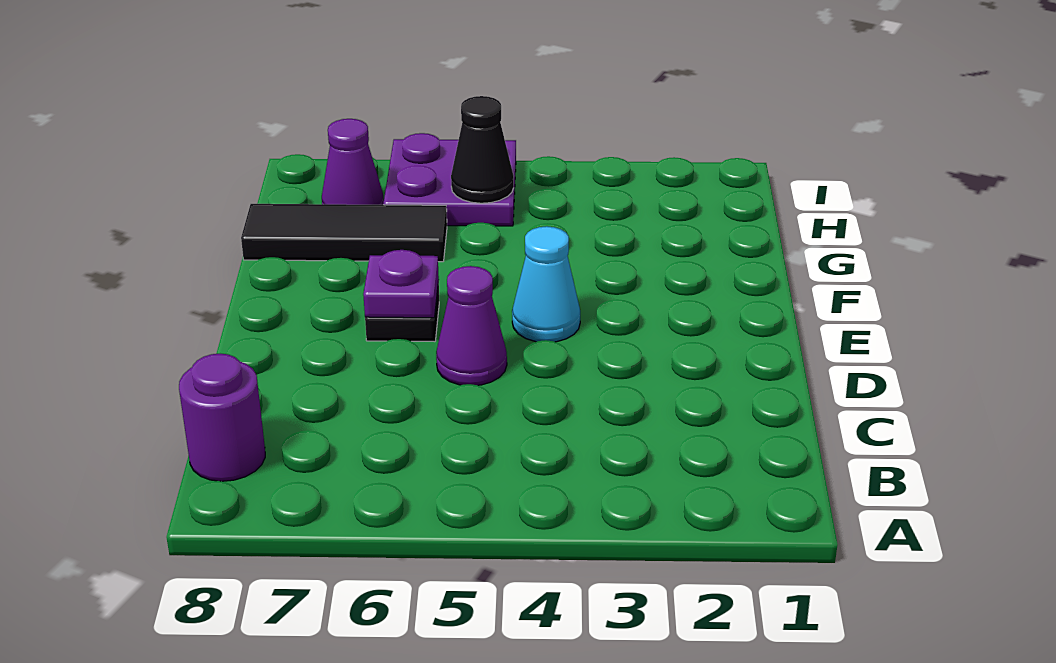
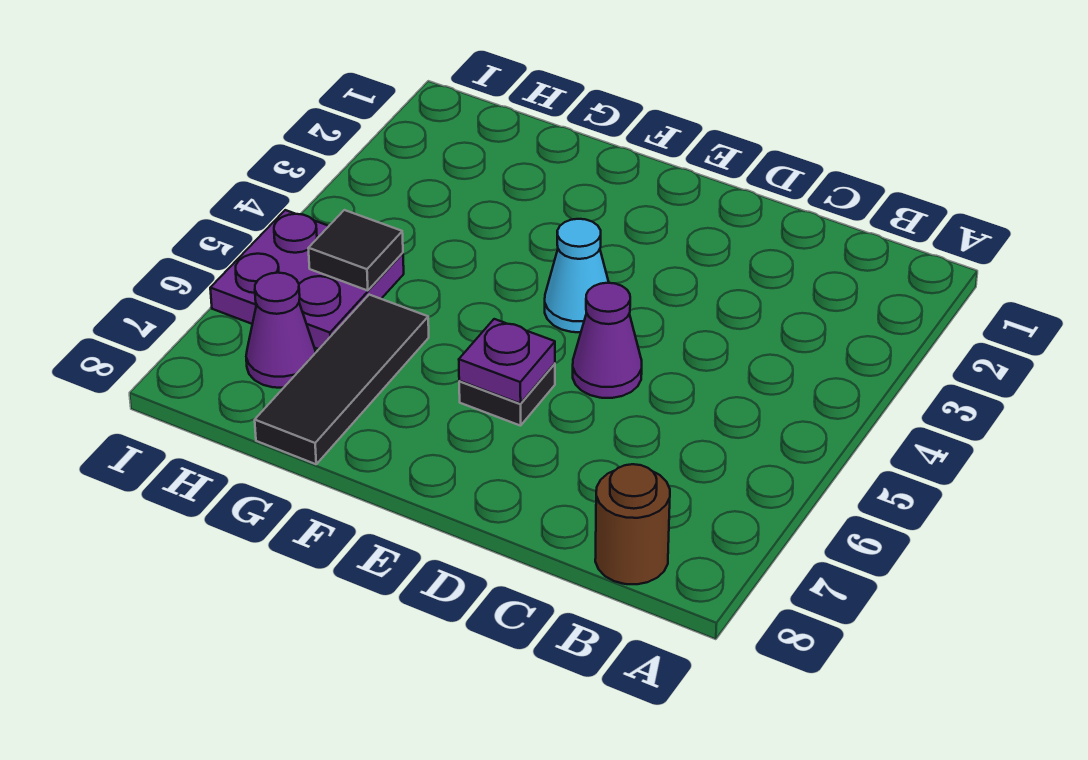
purple 1x1 round brick [179,354,265,481] -> brown 1x1 round brick [595,464,670,584]
black 1x1 cone [451,96,514,203] -> black 1x1 tile [308,210,403,291]

